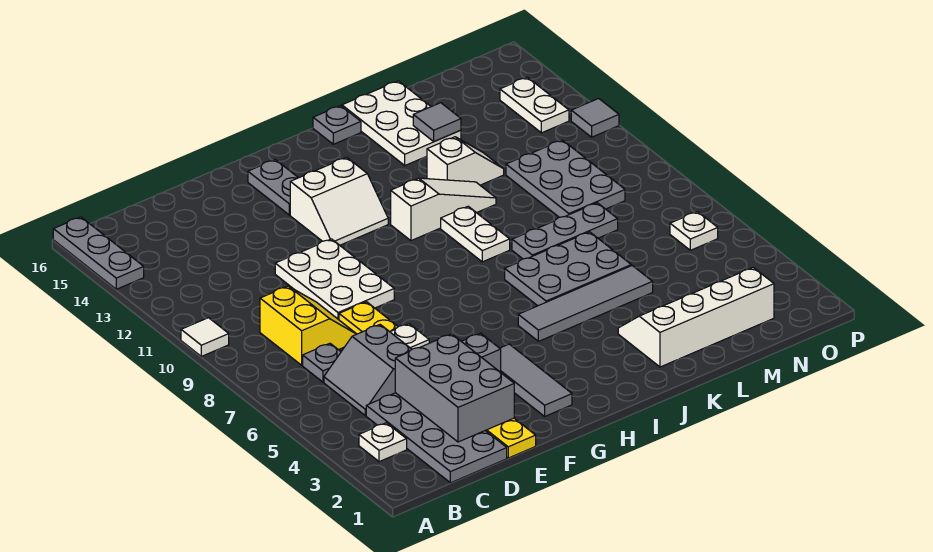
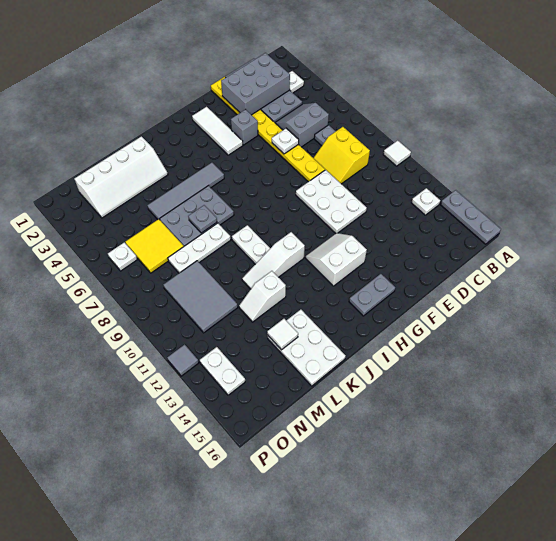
none -> white 1x1 plate [412,188,440,215]
grey 2x2 slope [324,325,412,416] -> grey 2x2 slope turned to [275,103,329,147]
grey 2x3 brick [395,334,514,442] -> grey 2x3 brick turned to [221,53,290,115]
grey 1x3 tile [500,344,572,416] -> white 1x3 tile [192,107,243,155]
grey 1x2 plate [248,160,298,215] -> grey 1x2 plate turned to [349,274,395,316]
grey 1x1 plate [313,106,361,144] -> grey 1x1 plate moved to [188,205,217,233]
grey 1x3 plate [512,203,618,259] -> white 1x3 plate [168,223,231,273]
grey 1x1 tile [413,103,461,141] -> white 1x1 tile [267,319,298,350]
none -> yellow 2x2 tile [125,219,184,273]
grey 2x3 plate [506,140,625,217] -> grey 2x3 tile [163,261,238,333]

